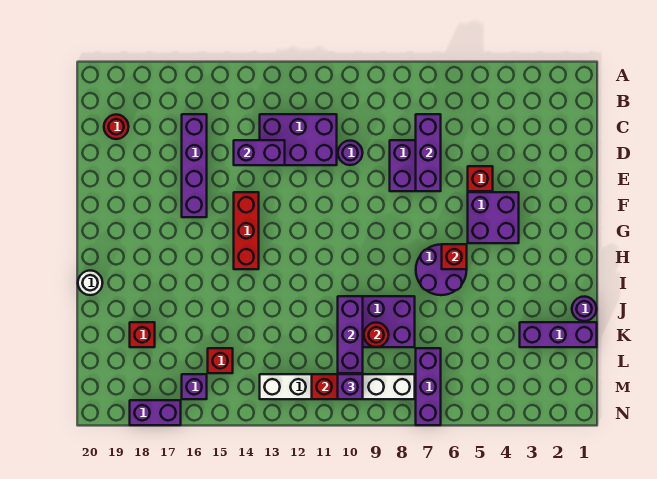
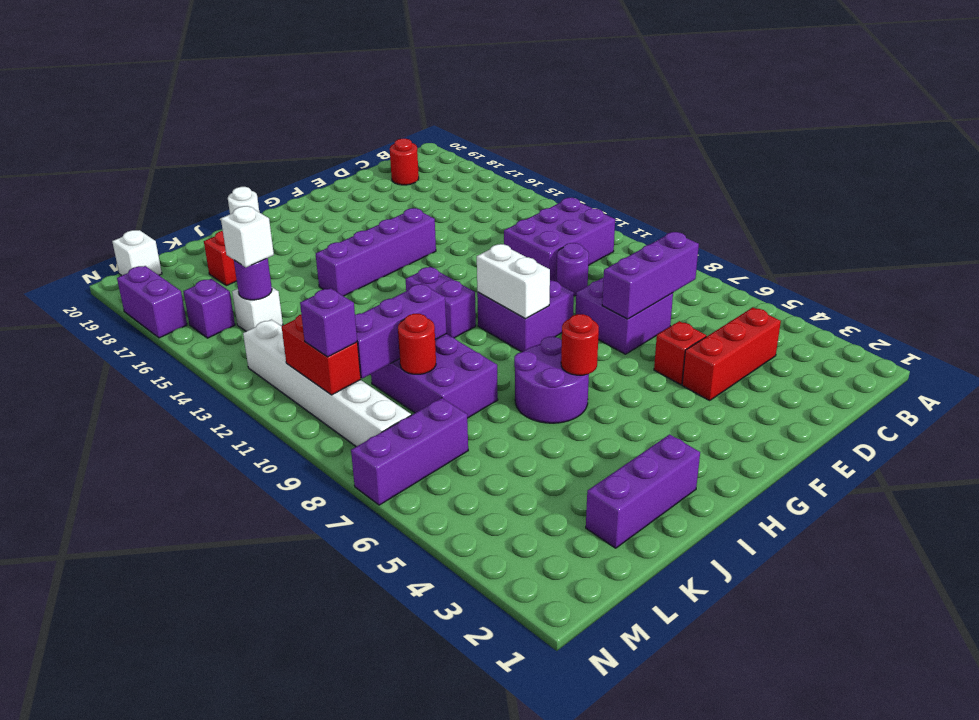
purple 2x3 brick [260,114,337,165] -> purple 2x3 brick turned to [504,198,615,282]
purple 1x4 brick [182,114,207,217] -> purple 1x4 brick moved to [316,208,436,296]
purple 1x2 brick [234,140,285,165] -> purple 1x2 brick moved to [406,267,476,338]
purple 2x2 brick [468,192,519,243] -> purple 2x2 brick moved to [477,280,574,352]
red 1x3 brick [234,192,259,269] -> red 1x3 brick moved to [682,307,781,400]
none -> white 1x2 brick [477,244,550,319]
red 1x1 brick [442,244,467,269] -> red 1x1 round brick [561,314,599,375]
purple 1x1 round brick [572,297,597,321] -> purple 1x1 round brick moved to [234,258,272,300]
purple 1x3 brick [520,322,597,347] -> purple 1x3 brick turned to [586,434,700,548]
red 1x1 brick [208,348,233,373] -> white 1x1 brick [232,287,283,331]
none -> white 1x1 brick [221,206,274,267]
none -> white 1x1 brick [112,230,162,276]

